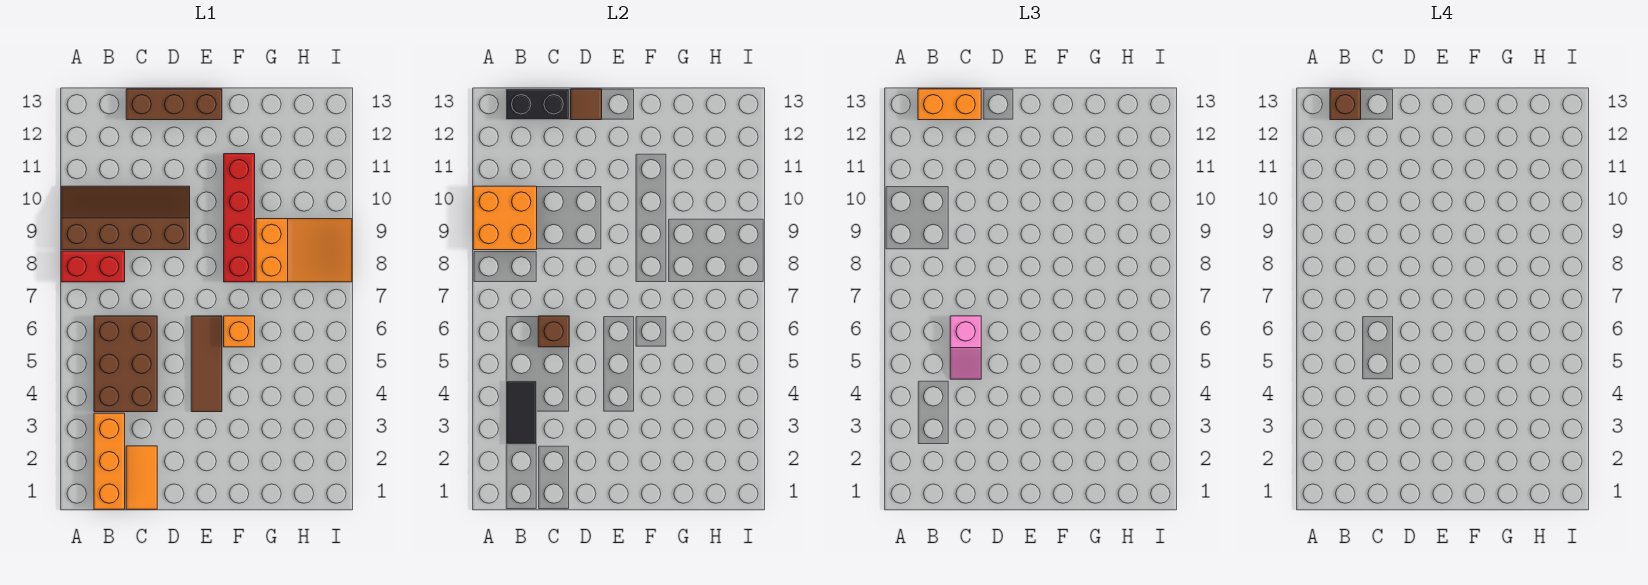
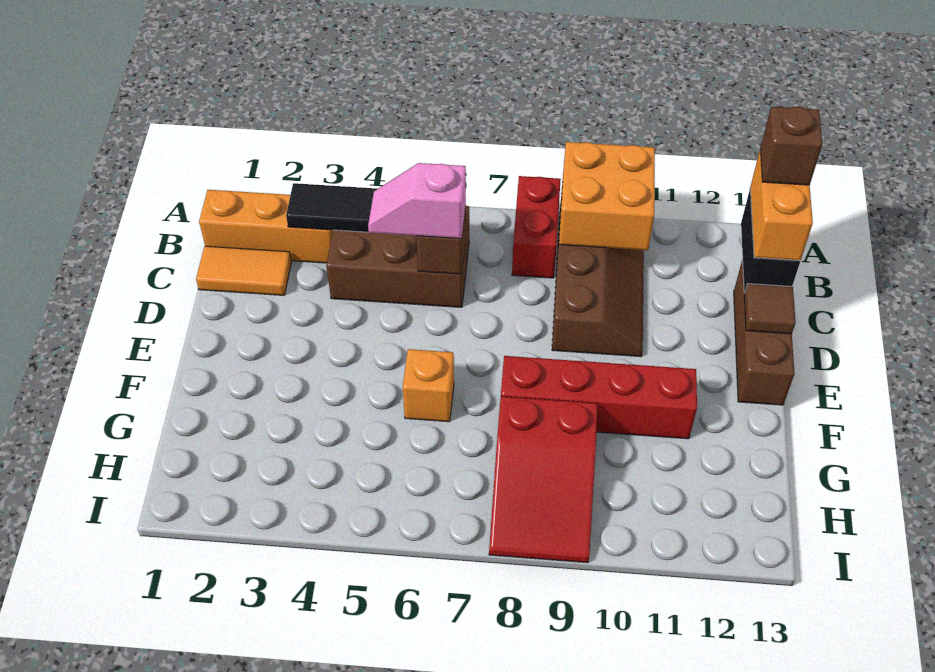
brown 1x3 tile [191,316,222,412] -> none
orange 2x3 slope [256,219,352,282] -> red 2x3 slope [489,396,597,563]

